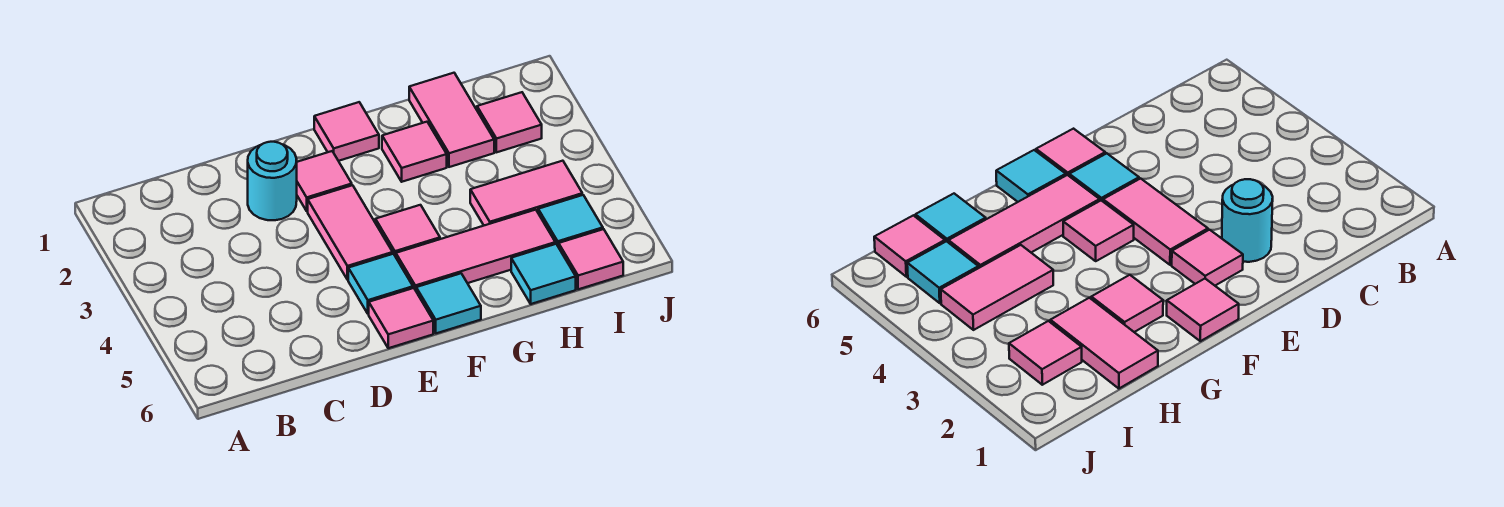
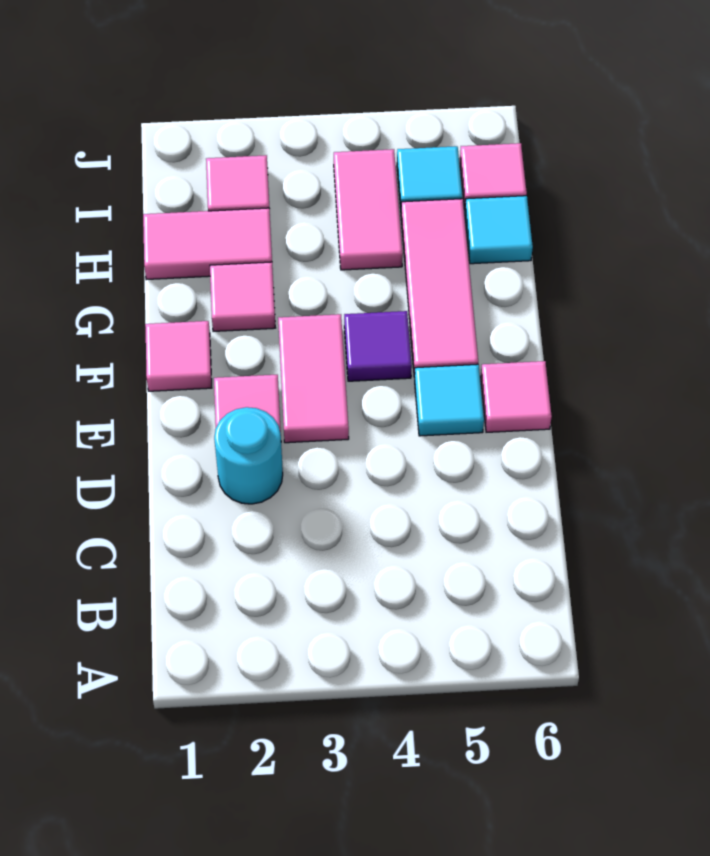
pink 1x2 tile [308,185,393,280] -> pink 1x2 tile turned to [278,314,349,443]
pink 1x1 tile [375,205,440,257] -> purple 1x1 tile [344,311,412,381]
cyan 1x1 tile [416,273,481,333] -> none

